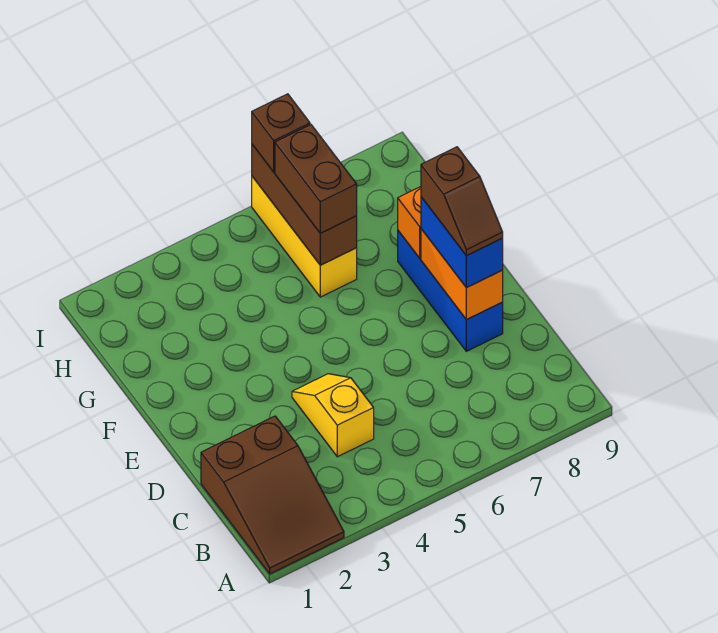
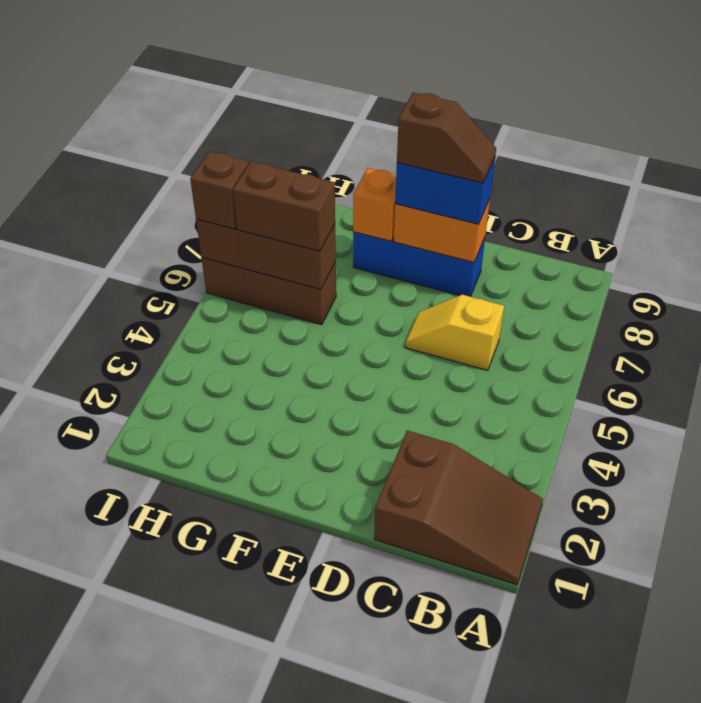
yellow 1x2 slope [292,374,374,457] -> yellow 1x2 slope moved to [405,295,504,371]
yellow 1x3 brick [252,176,357,297] -> brown 1x3 brick [201,258,336,325]

